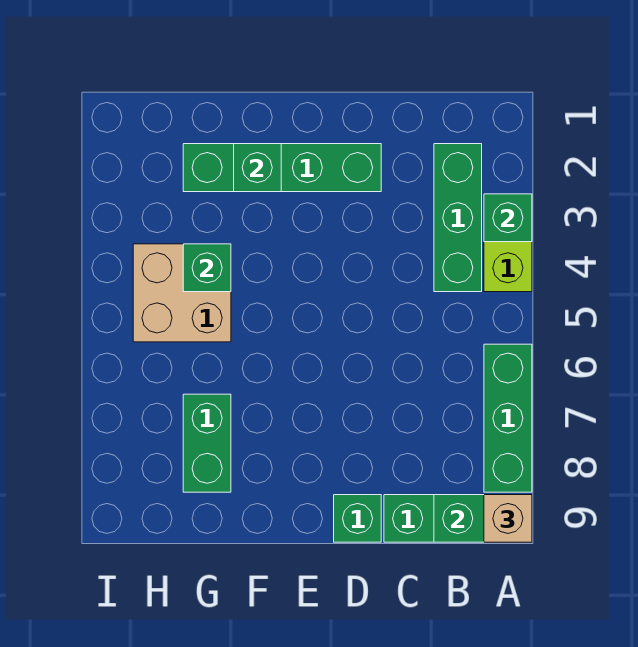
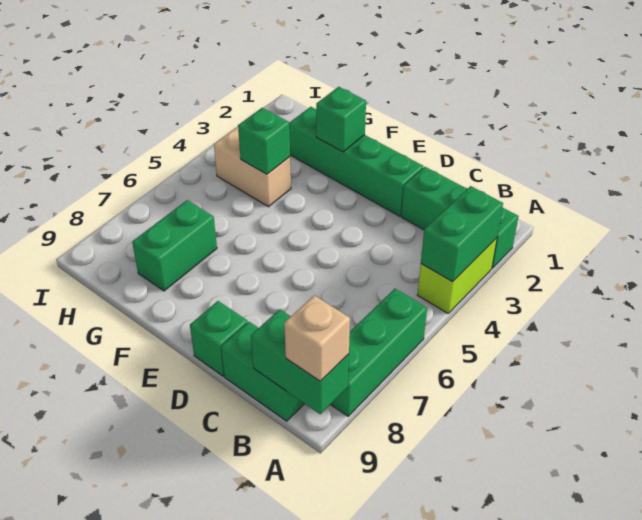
green 1x1 brick [484,194,532,242] -> green 1x2 brick [421,186,503,281]
green 1x3 brick [434,144,482,292] -> green 1x3 brick turned to [401,167,519,268]
tan 2x2 brick [133,244,231,342] -> tan 1x2 brick [214,127,291,207]

